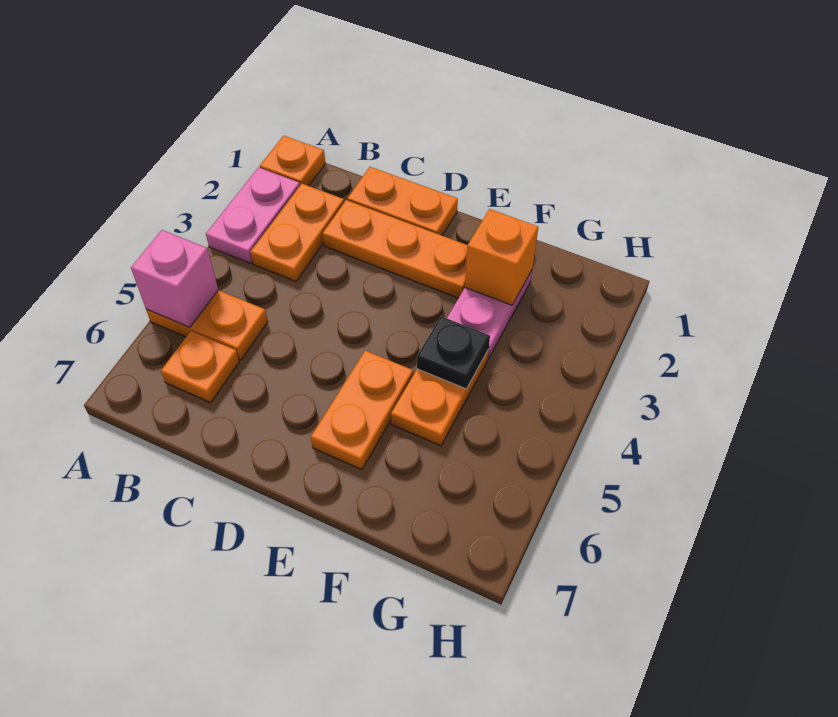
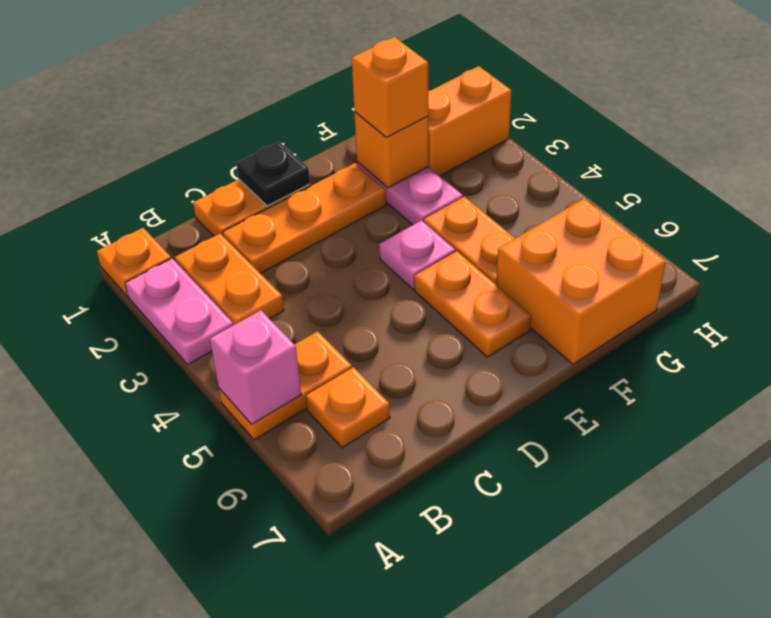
none -> pink 1x1 plate [379,221,455,289]
none -> orange 1x1 brick [351,37,428,137]
black 1x1 plate [417,316,490,389] -> black 1x1 plate moved to [236,142,310,206]
none -> orange 2x2 brick [496,199,666,364]
none -> orange 1x2 brick [428,66,511,176]

